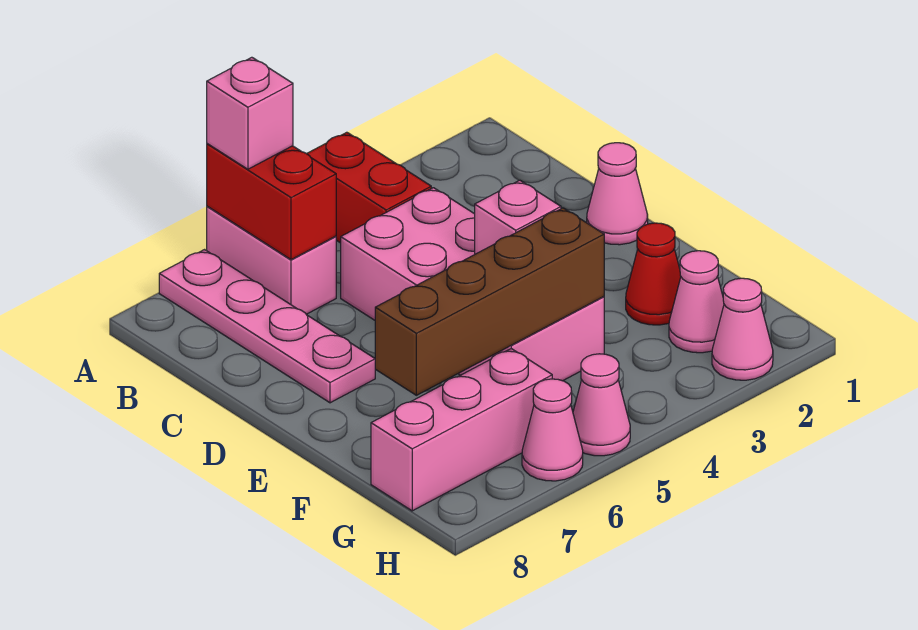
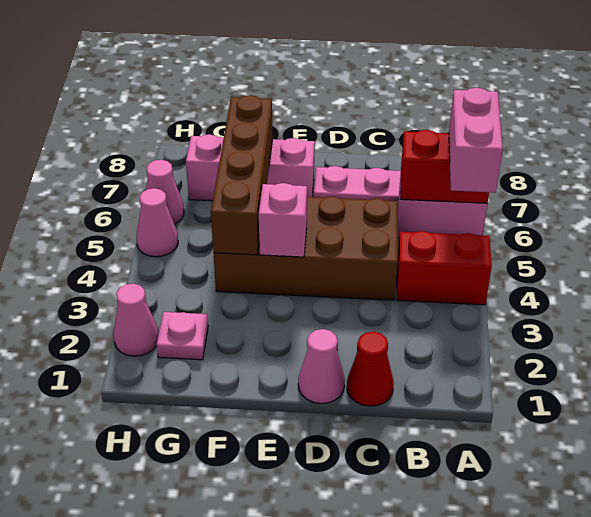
pink 1x1 brick [207,57,293,169] -> pink 1x2 brick [449,88,503,193]
pink 2x4 brick [341,188,604,381] -> brown 2x4 brick [214,196,398,300]
red 1x1 cone [626,223,681,325] -> red 1x1 cone moved to [347,332,394,406]
pink 1x1 cone [669,251,724,353] -> pink 1x1 plate [157,312,208,360]
pink 1x3 brick [371,349,552,511] -> pink 1x3 brick turned to [186,134,315,201]

